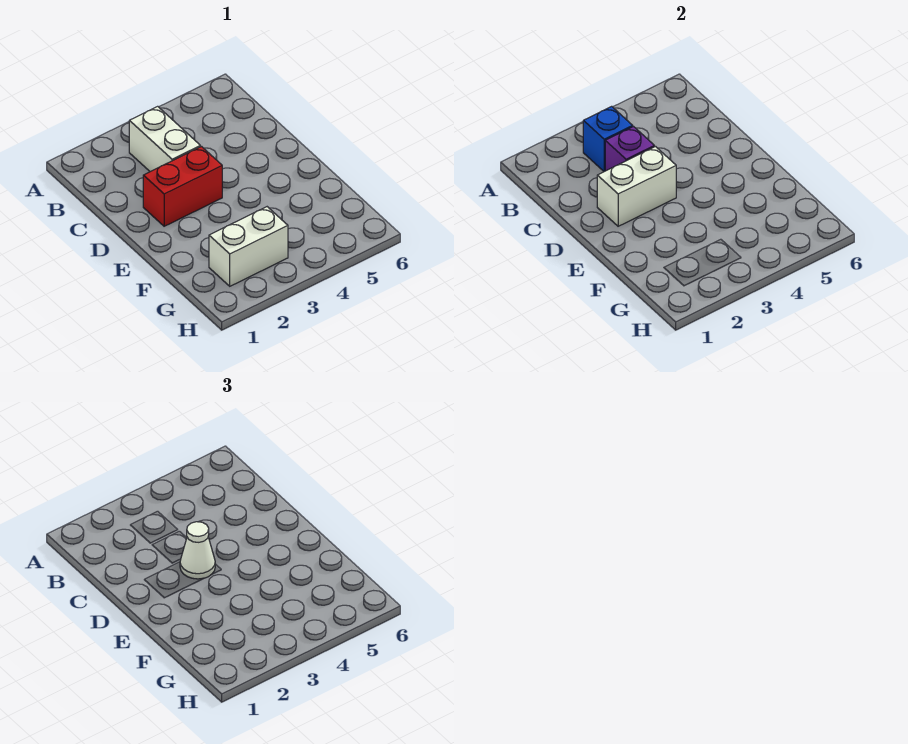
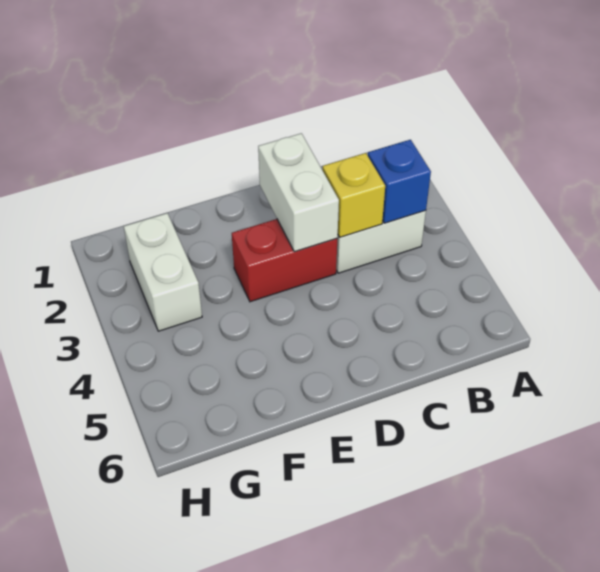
purple 1x1 brick [605,127,654,171] -> yellow 1x1 brick [322,153,385,237]
red 1x2 brick [143,147,222,226] -> red 1x2 brick turned to [232,219,337,302]
white 1x1 cone [180,522,215,579] -> none

